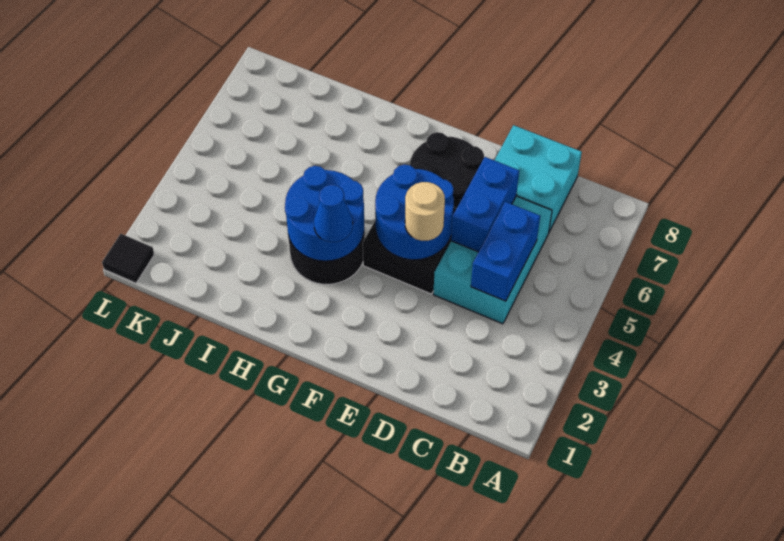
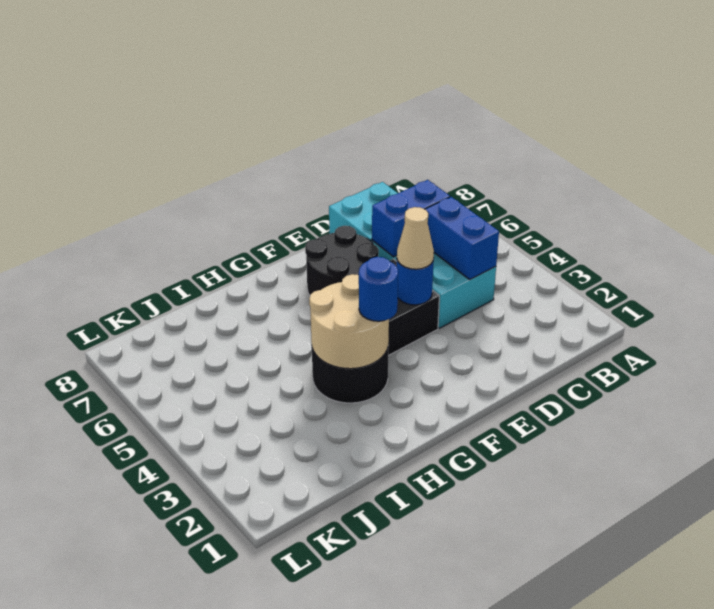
blue 1x2 brick [451,157,519,252] -> blue 1x2 brick turned to [372,180,450,257]
blue 2x2 round brick [375,164,454,260] -> blue 1x1 round brick [397,259,434,305]
tan 1x1 round brick [405,182,445,241] -> tan 1x1 cone [397,207,434,269]
blue 2x2 round brick [285,166,364,261] -> tan 2x2 round brick [309,274,389,369]
blue 1x1 cone [314,185,353,242] -> blue 1x1 round brick [359,257,398,321]
black 1x1 tile [102,234,154,283] -> none

